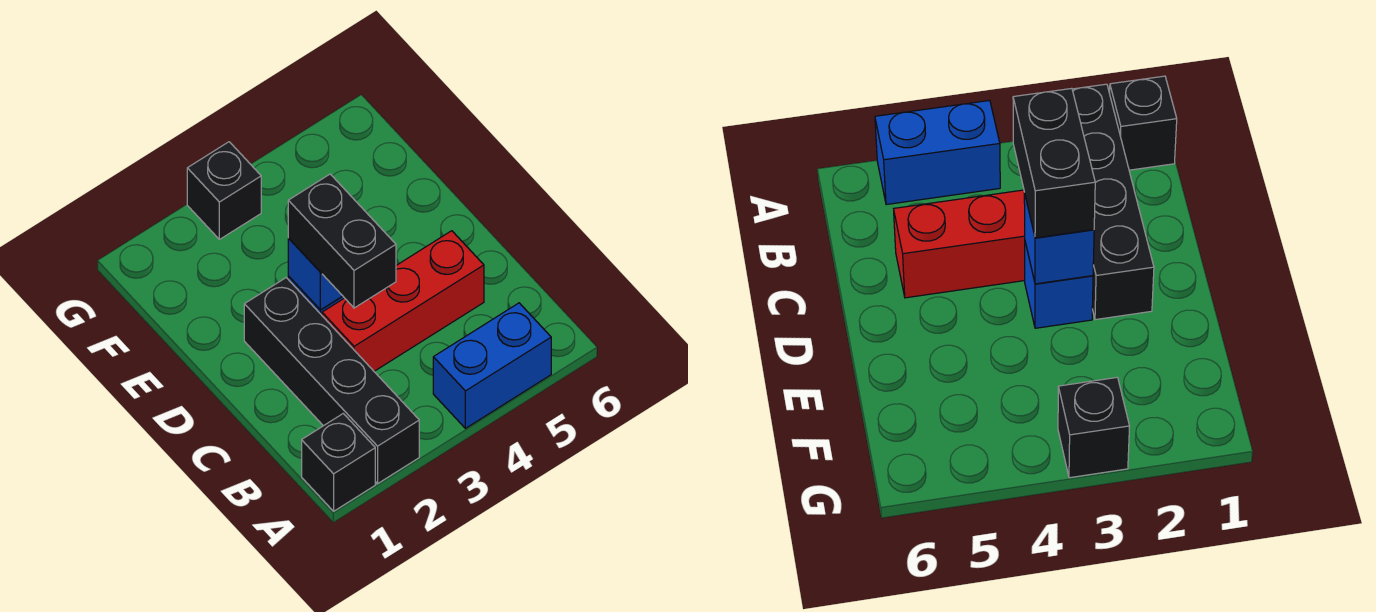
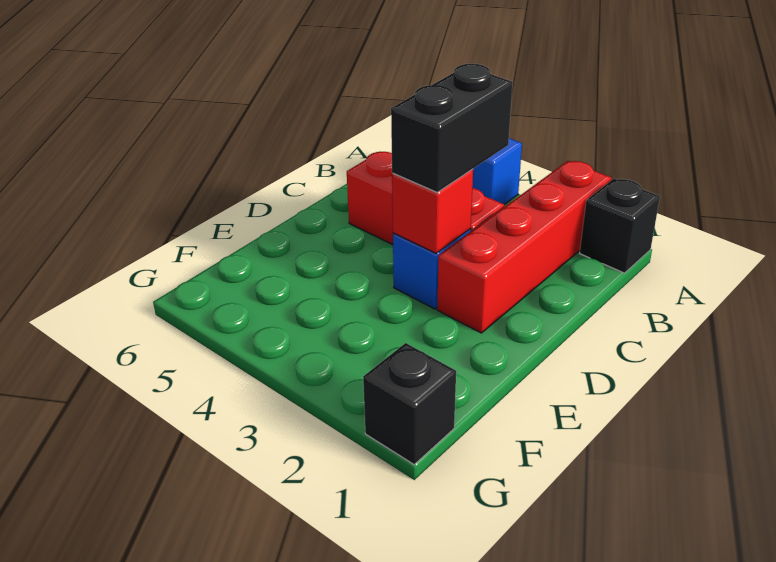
black 1x4 brick [244,278,419,484] -> red 1x4 brick [437,161,611,333]
blue 1x1 brick [288,238,342,310] -> red 1x1 brick [392,169,473,253]
black 1x1 brick [187,142,261,239] -> black 1x1 brick moved to [363,343,456,464]

